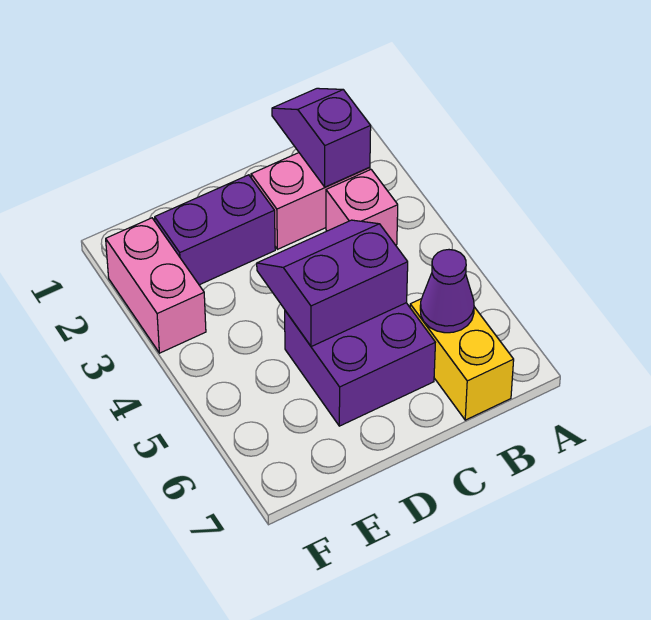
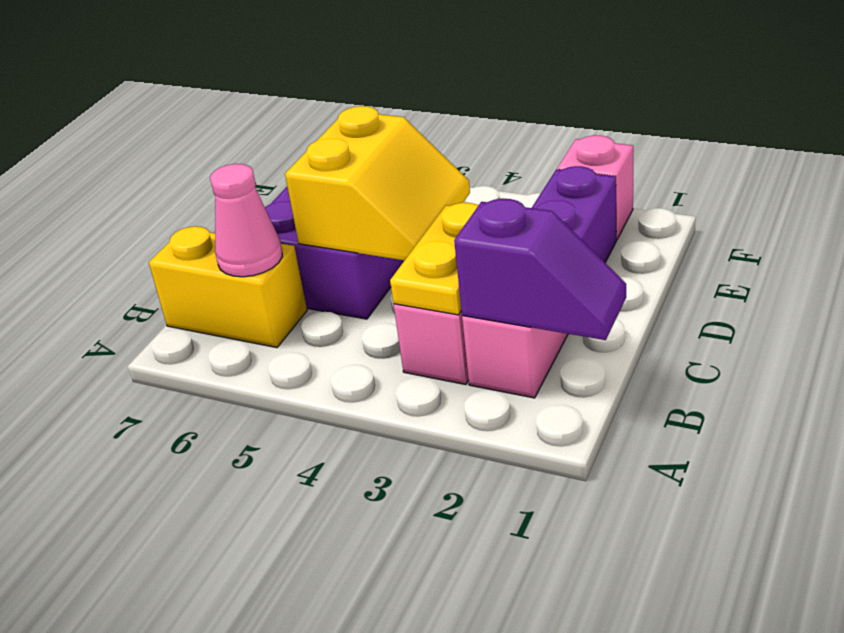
none -> yellow 1x2 plate [390,203,479,315]
purple 1x1 cone [420,250,474,333] -> pink 1x1 cone [210,164,282,277]
purple 2x2 slope [257,220,408,347] -> yellow 2x2 slope [285,106,470,260]
pink 1x2 brick [106,218,206,353] -> pink 1x1 brick [557,135,633,240]

